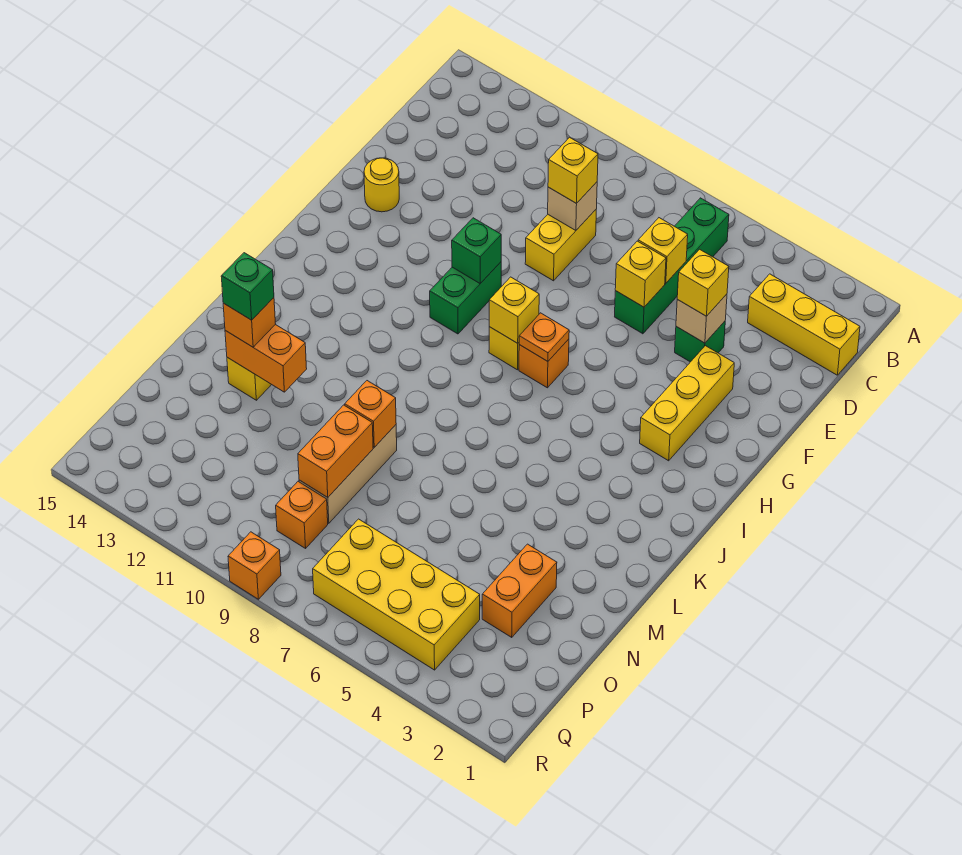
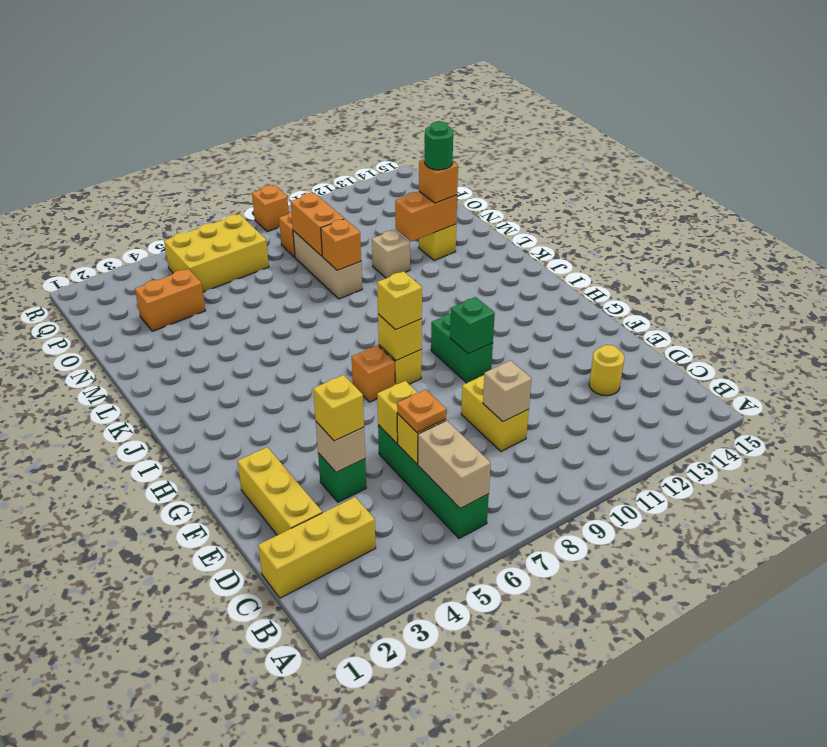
none -> tan 1x2 brick [418,421,491,508]
yellow 1x1 brick [548,137,598,203] -> yellow 1x1 brick moved to [377,271,422,330]
yellow 1x3 brick [640,346,734,461] -> yellow 1x3 brick moved to [237,447,322,535]
yellow 1x1 round brick [364,158,399,212] -> yellow 1x1 round brick moved to [589,345,624,396]
orange 1x1 plate [519,313,569,361] -> orange 1x1 plate moved to [397,389,446,433]
none -> tan 1x1 brick [372,230,410,278]
green 1x1 brick [221,253,274,320] -> green 1x1 round brick [425,121,453,170]
orange 1x2 brick [482,544,557,637] -> orange 1x2 brick turned to [135,269,206,331]
yellow 2x4 brick [313,519,480,670] -> yellow 2x3 brick [164,214,269,292]

